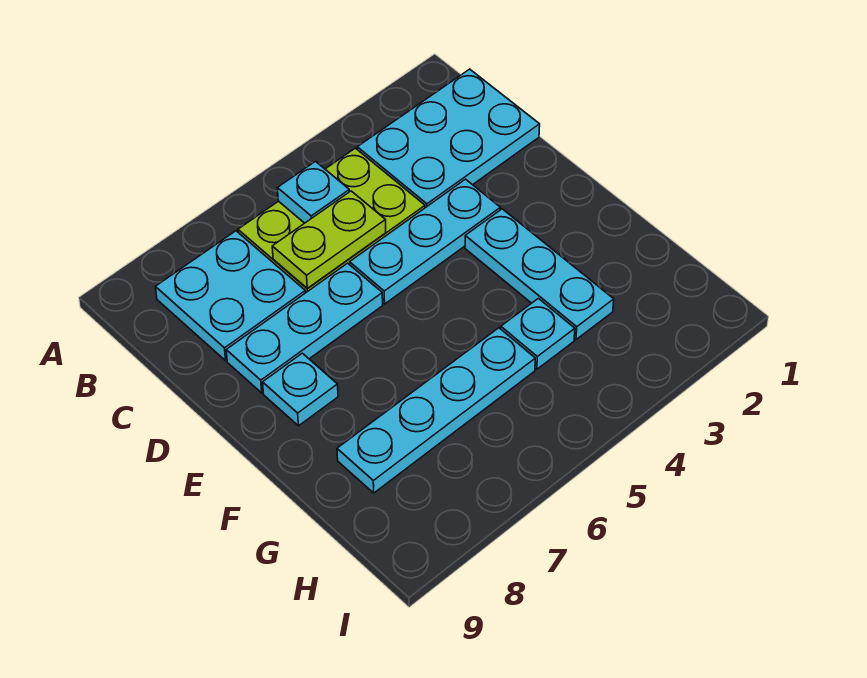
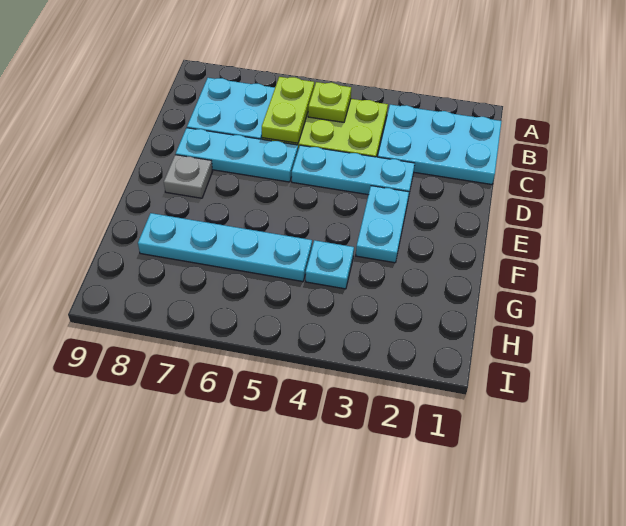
cyan 1x1 plate [278,162,349,223] -> lime 1x1 plate [308,82,351,122]
lime 1x2 plate [272,191,386,289] -> lime 1x2 plate turned to [262,77,314,143]
cyan 1x3 plate [465,209,614,340] -> cyan 1x2 plate [356,186,409,263]
cyan 1x1 plate [263,353,338,426] -> grey 1x1 plate [164,155,213,198]

